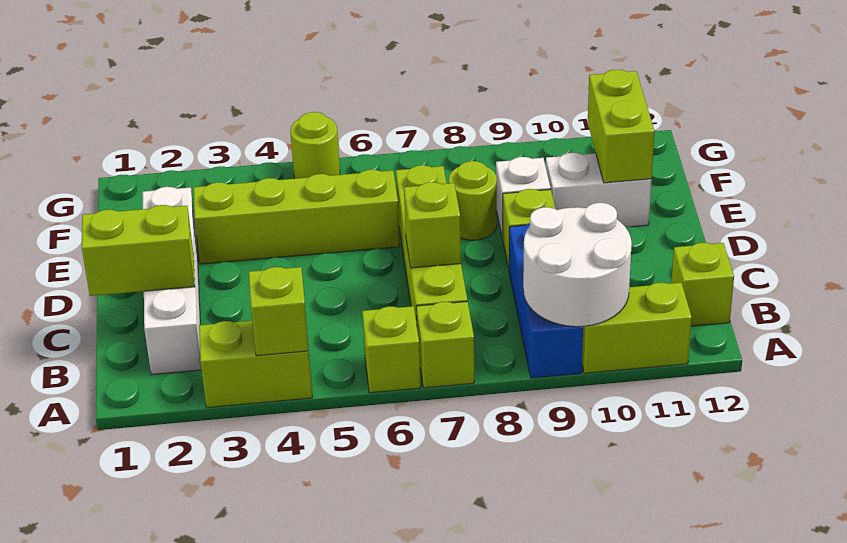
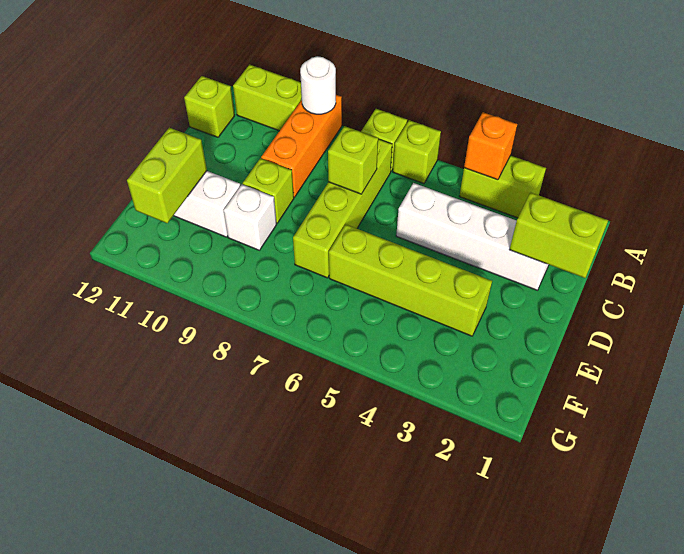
lime 1x1 brick [249,267,309,356] -> orange 1x1 brick [464,112,517,180]
blue 1x3 brick [509,223,583,378] -> orange 1x3 brick [261,95,342,197]
white 2x2 round brick [523,203,632,327] -> white 1x1 round brick [300,56,336,114]
white 1x4 brick [143,187,202,375] -> white 1x4 brick turned to [396,183,549,290]
lime 1x1 round brick [449,161,497,240] -> none
lime 1x1 round brick [290,112,340,179] -> none

